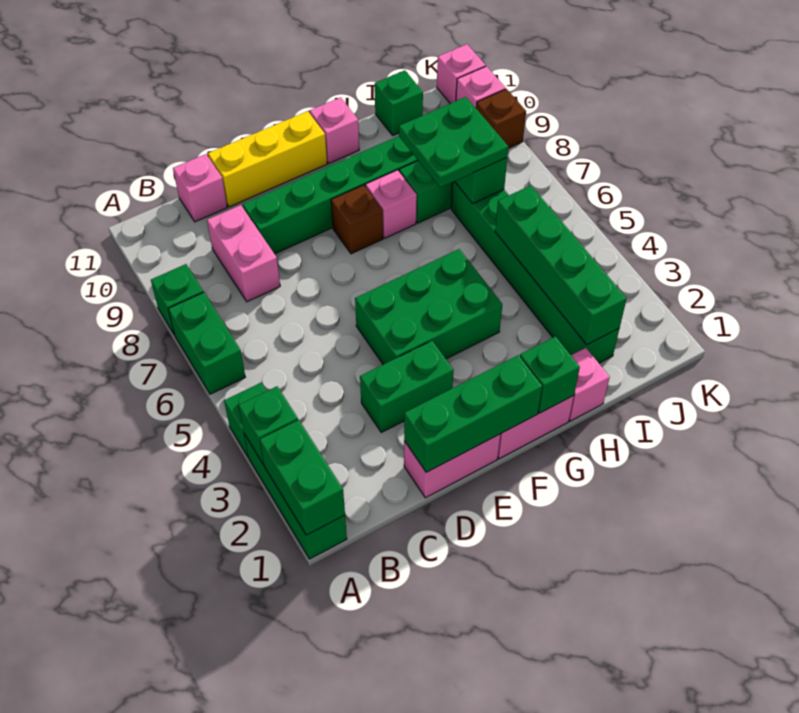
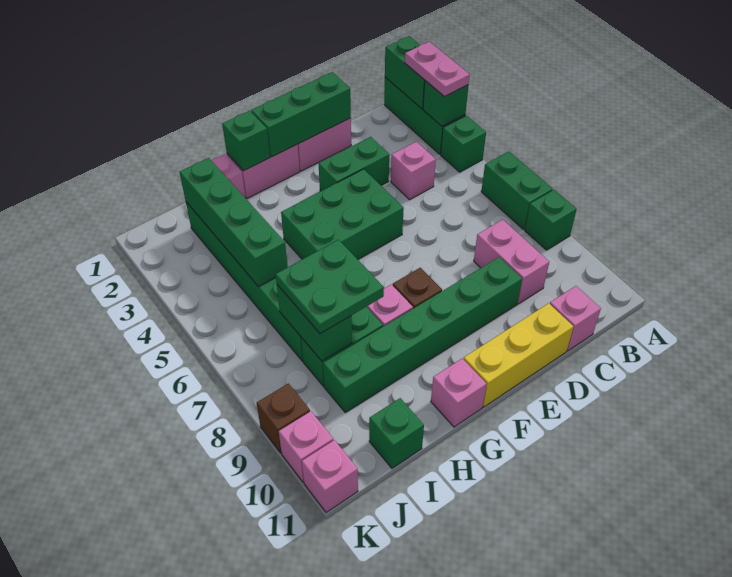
none -> pink 1x2 plate [405,42,470,97]
none -> pink 1x1 brick [391,142,436,200]

